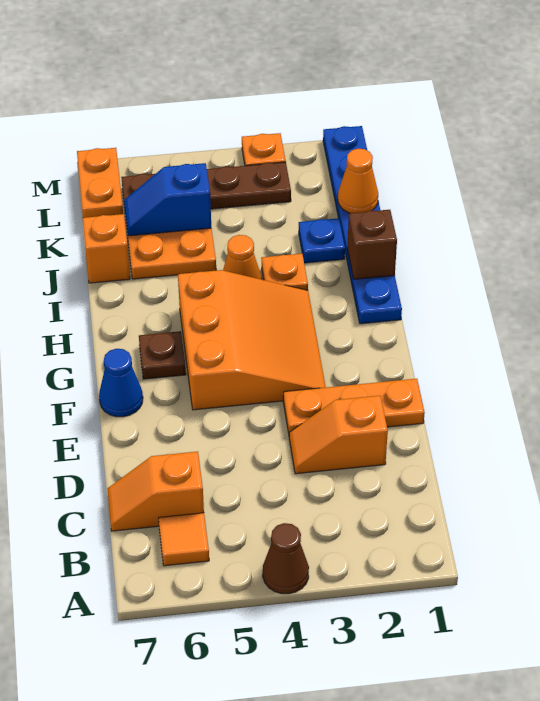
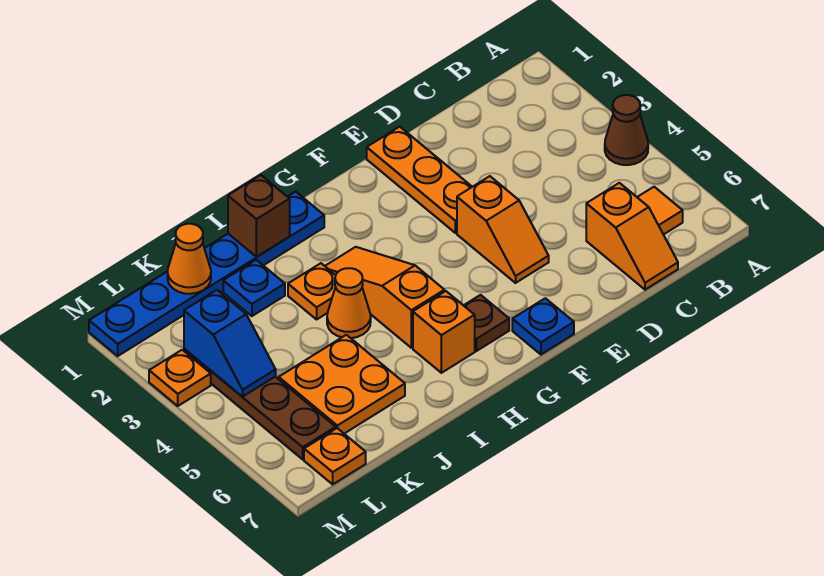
orange 1x2 slope [289,396,388,474] -> orange 1x2 slope moved to [457,176,549,283]
orange 3x3 slope [178,270,326,410] -> orange 1x3 slope [325,247,444,348]
blue 1x1 cone [99,349,143,417] -> blue 1x1 plate [512,298,574,354]
orange 1x1 brick [83,214,130,283] -> orange 1x1 brick moved to [413,291,475,373]
blue 1x2 slope [124,163,211,236] -> blue 1x2 slope moved to [184,290,276,397]
orange 1x2 plate [77,148,123,218] -> orange 1x1 plate [304,428,366,484]

